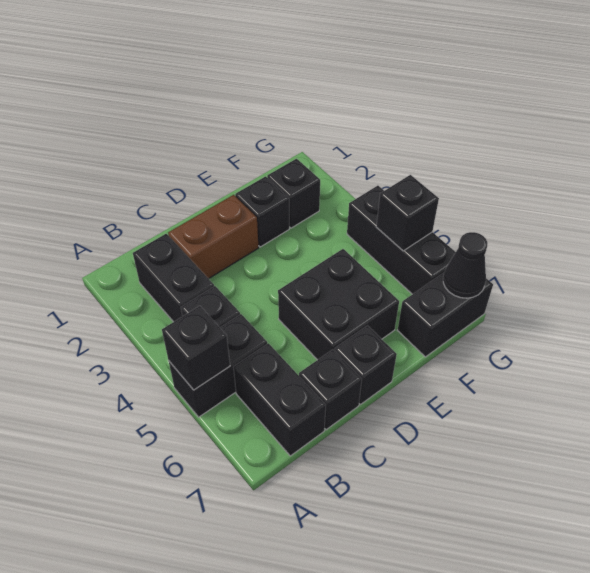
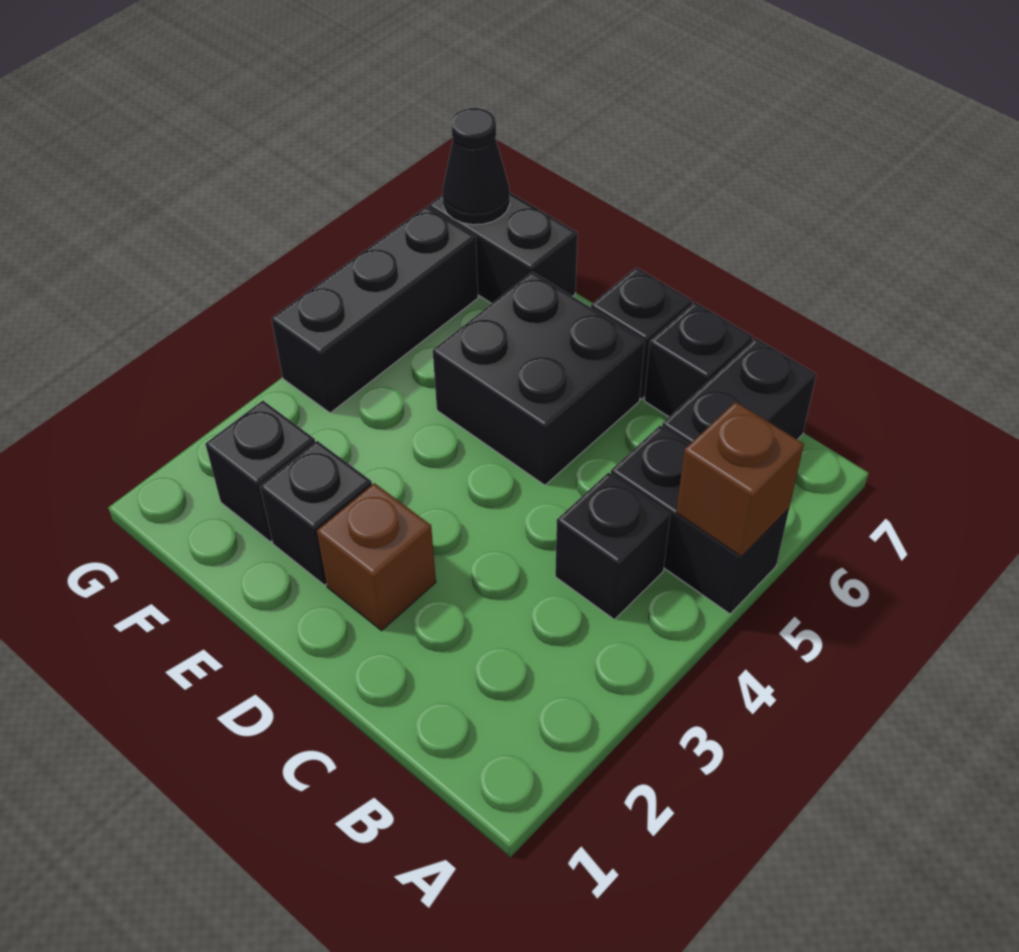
black 1x1 brick [162,306,230,390] -> brown 1x1 brick [676,402,804,557]
black 1x2 brick [133,234,214,322] -> none
brown 1x2 brick [168,195,259,279] -> brown 1x1 brick [317,483,436,631]
black 1x1 brick [376,175,439,251] -> none

